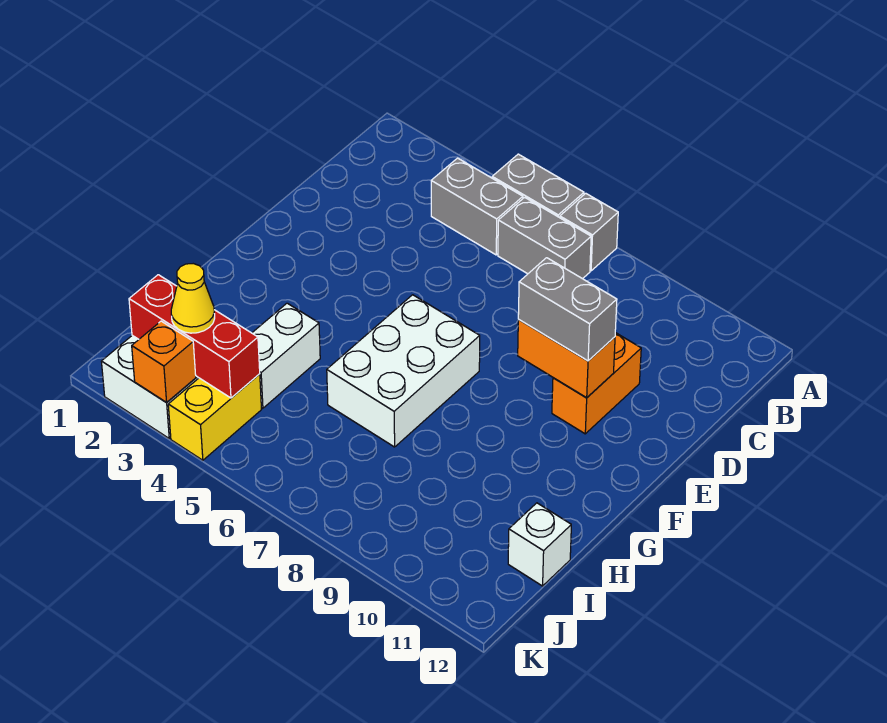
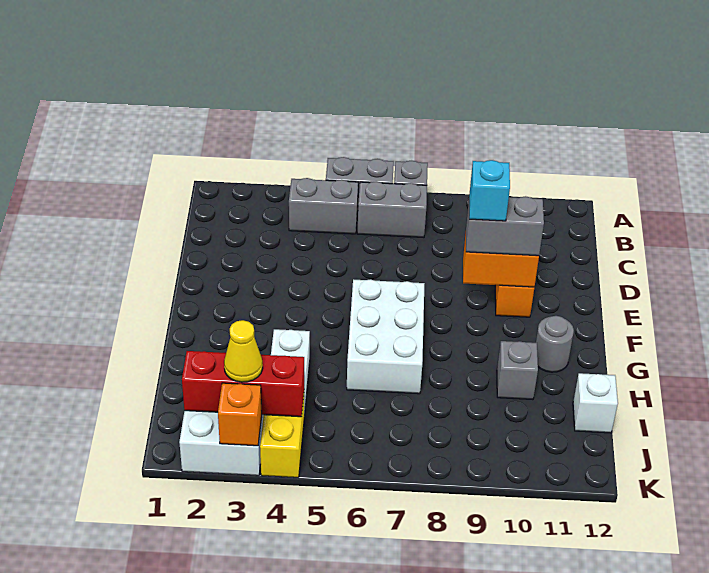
none -> cyan 1x1 brick [469,160,510,221]
none -> grey 1x1 round brick [536,316,574,372]
none -> grey 1x1 brick [497,341,538,400]

